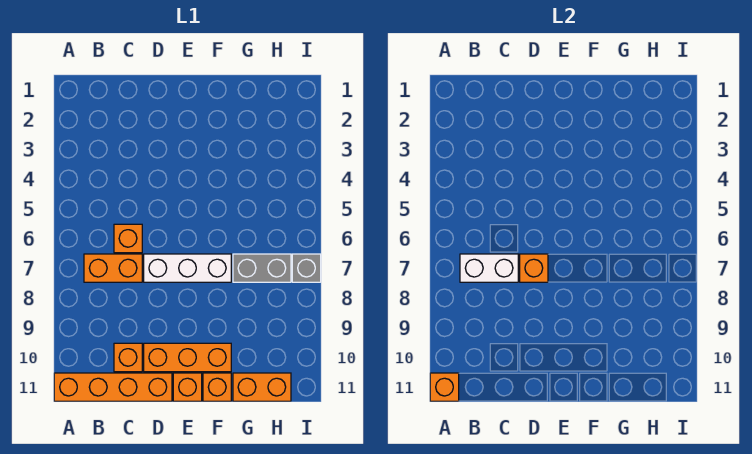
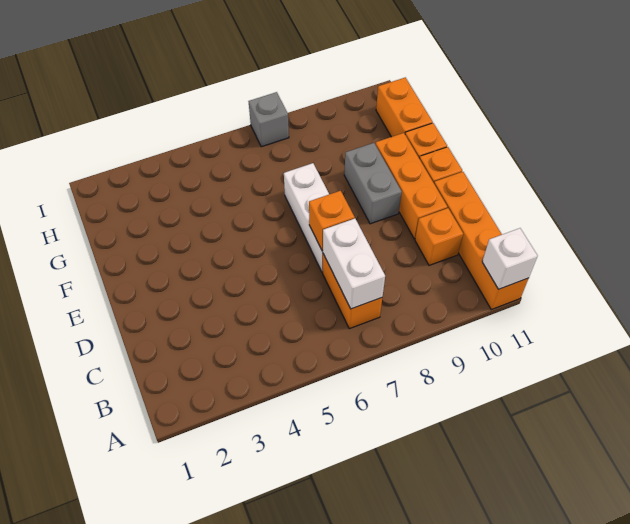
orange 1x1 brick [430,373,459,401] -> white 1x1 brick [482,228,538,289]
orange 1x1 brick [114,224,142,253] -> none
grey 1x2 brick [233,254,291,282] -> grey 1x2 brick moved to [344,143,402,224]

